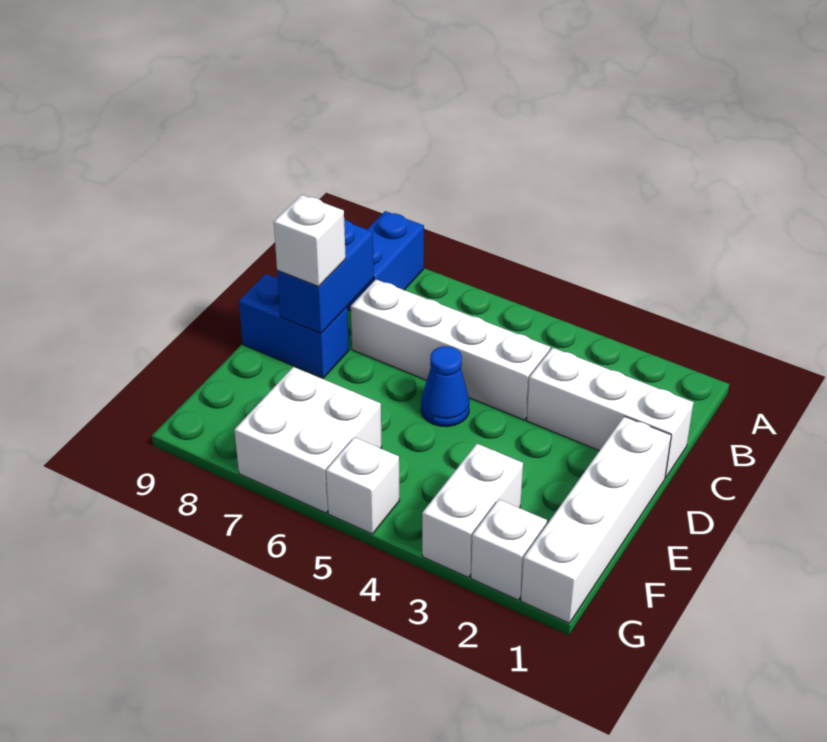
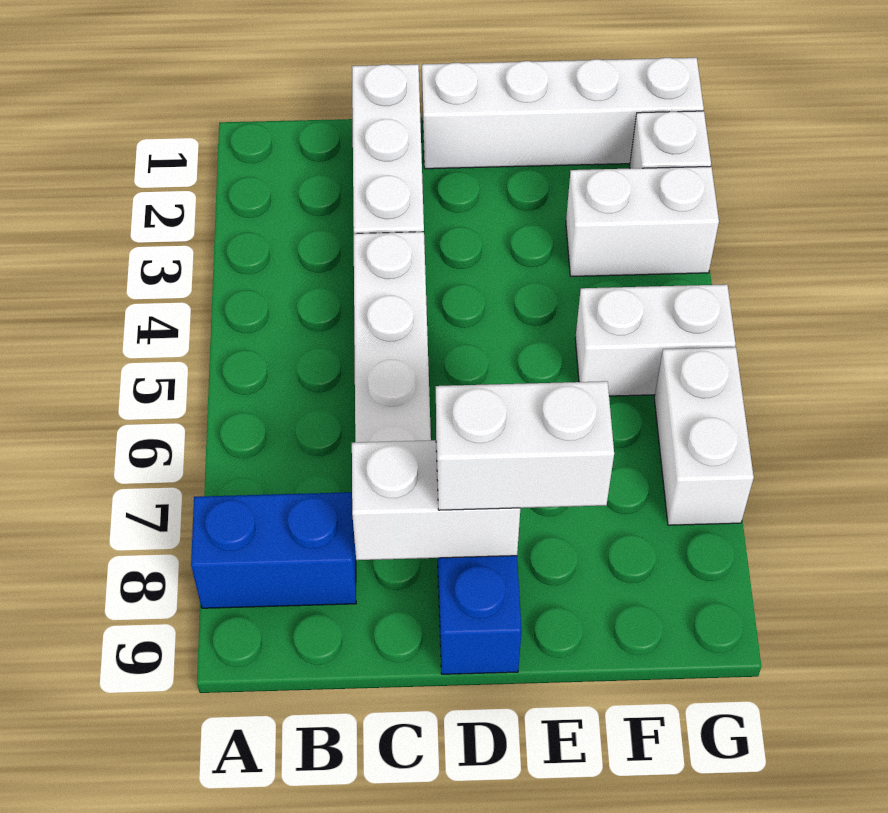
blue 1x2 brick [277,220,374,333] -> white 1x2 brick [352,440,520,560]
blue 1x1 cone [421,346,470,427] -> none
white 1x1 brick [274,195,346,286] -> white 1x2 brick [436,381,614,510]
white 2x2 brick [234,367,382,513] -> white 1x2 brick [654,347,754,525]
white 1x1 brick [326,437,400,534] -> white 1x2 brick [575,284,736,396]

